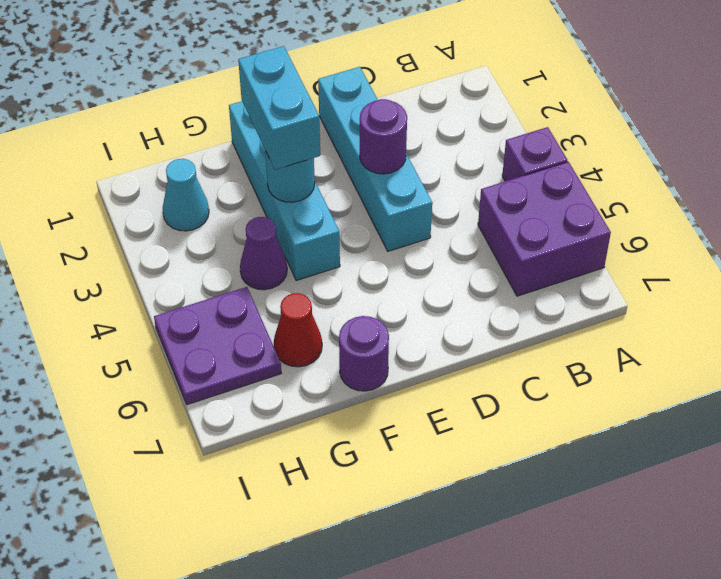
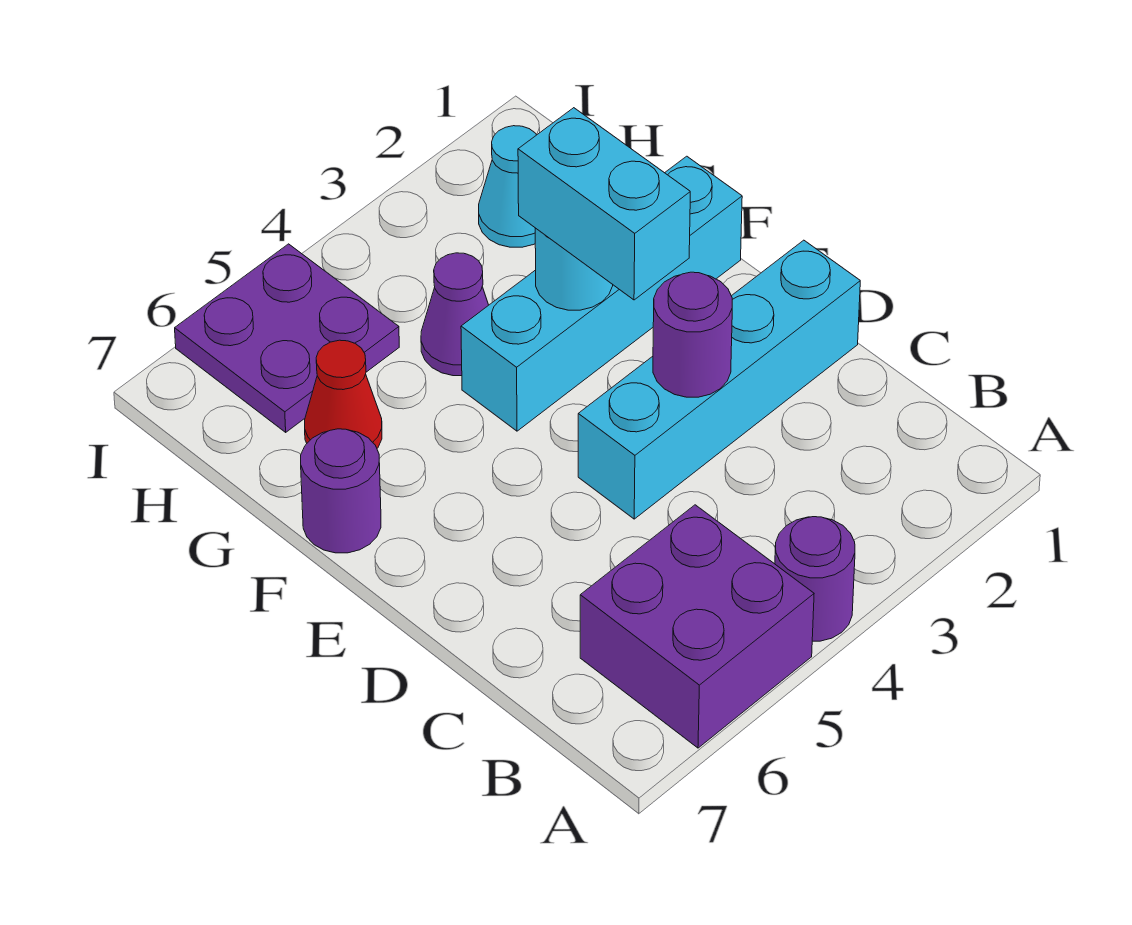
purple 1x1 brick [502,127,568,181] -> purple 1x1 round brick [775,517,855,641]
cyan 1x2 brick [238,46,320,170] -> cyan 1x2 brick turned to [518,108,690,300]

